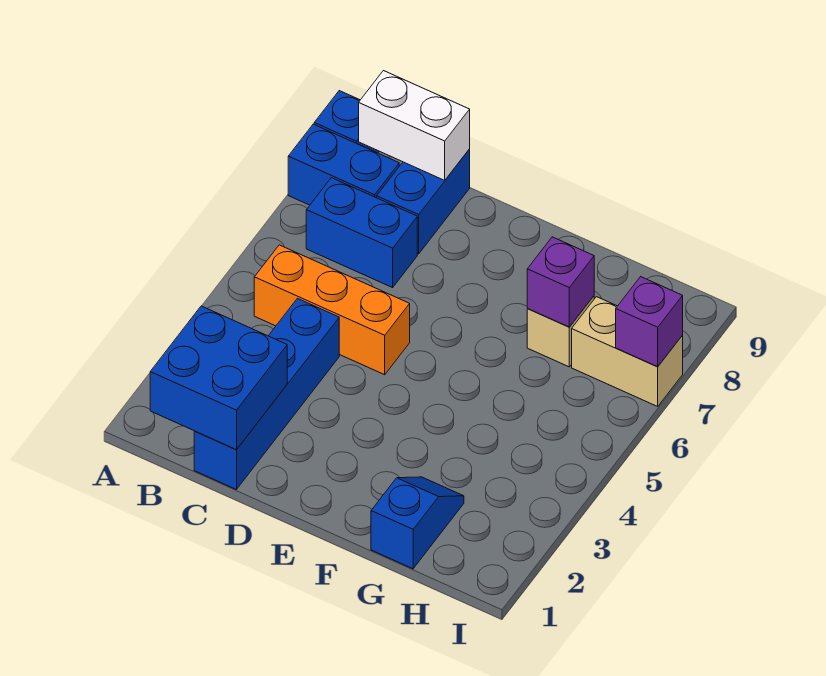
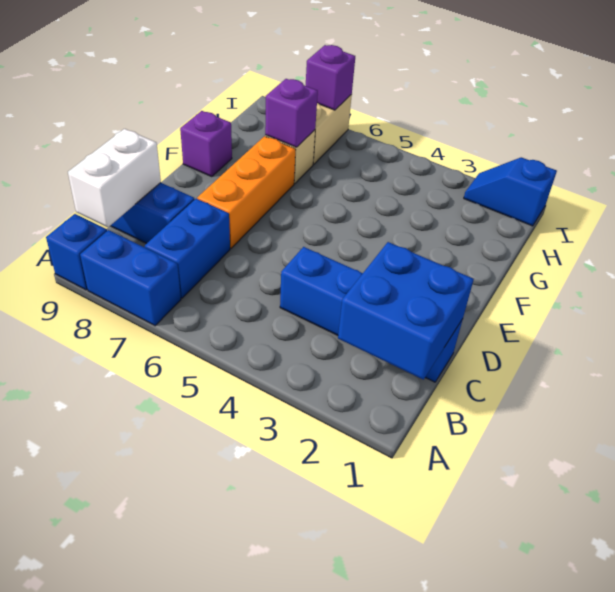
blue 1x2 brick [288,124,399,205] -> blue 1x2 brick turned to [80,230,181,326]
orange 1x3 brick [254,245,410,375] -> orange 1x3 brick moved to [197,136,296,248]
none -> purple 1x1 brick [180,111,232,177]
blue 1x2 slope [371,477,464,569] -> blue 1x2 slope moved to [464,157,557,226]

